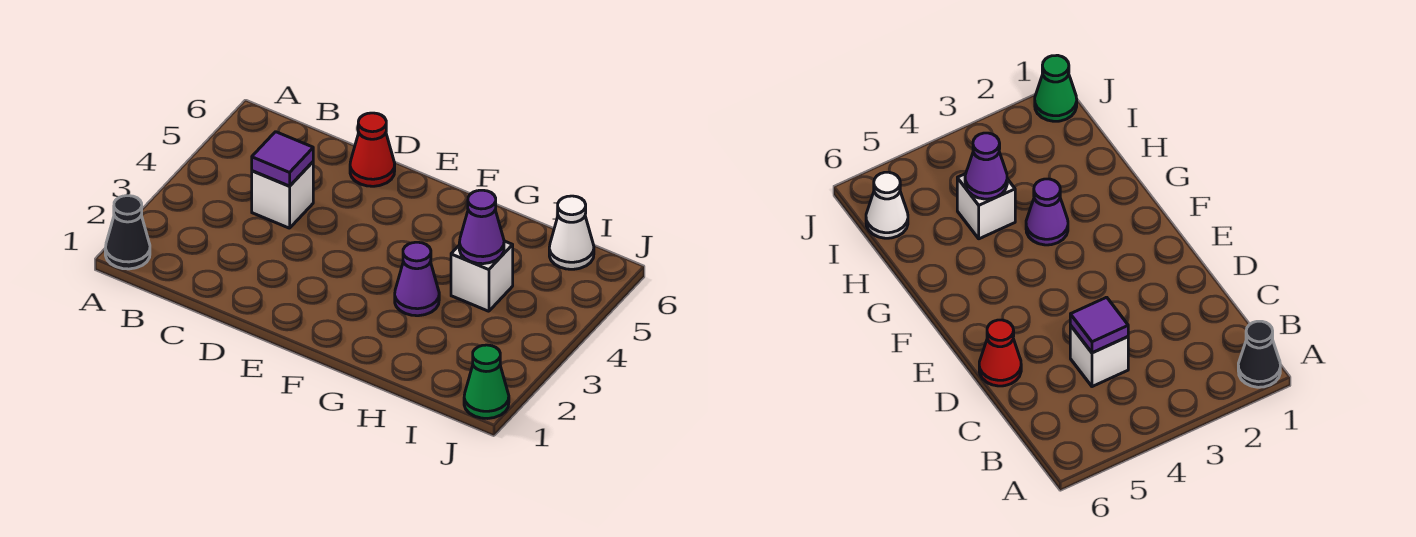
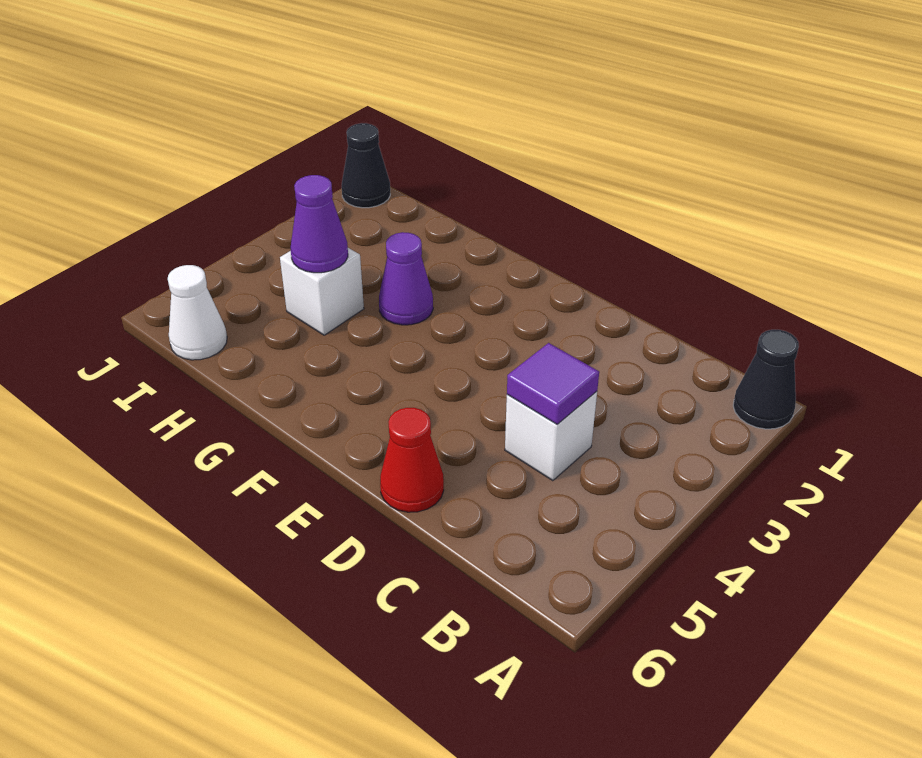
green 1x1 cone [464,345,509,418] -> black 1x1 cone [342,123,390,208]

